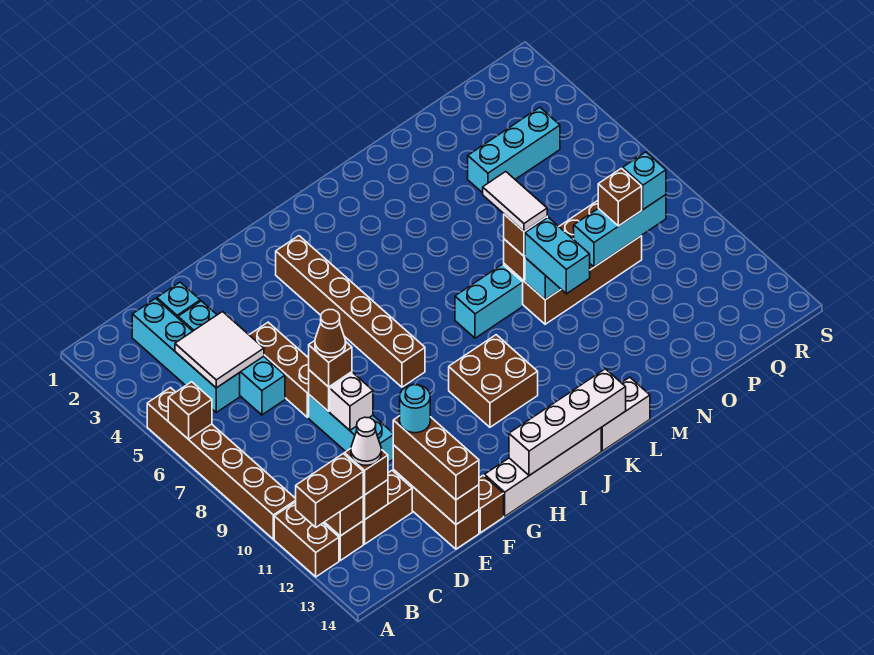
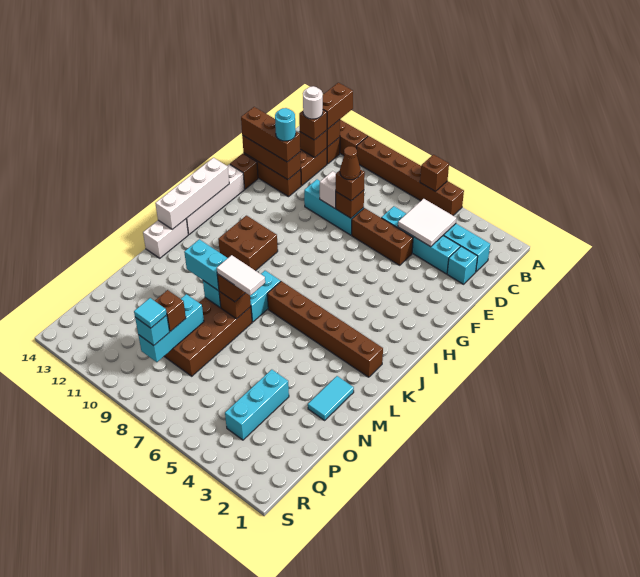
white 1x1 cone [351,417,382,465] -> white 1x1 round brick [303,86,323,119]
brown 1x6 brick [276,236,425,387] -> brown 1x6 brick moved to [267,281,383,377]
none -> cyan 1x2 tile [308,376,354,420]
none -> cyan 1x1 tile [134,298,167,328]

